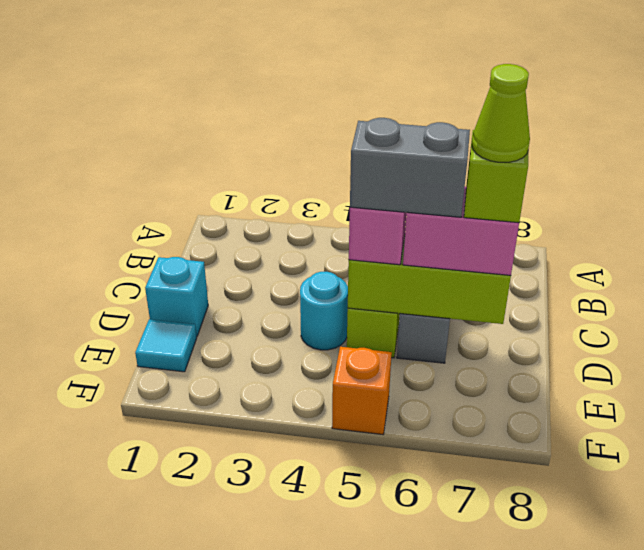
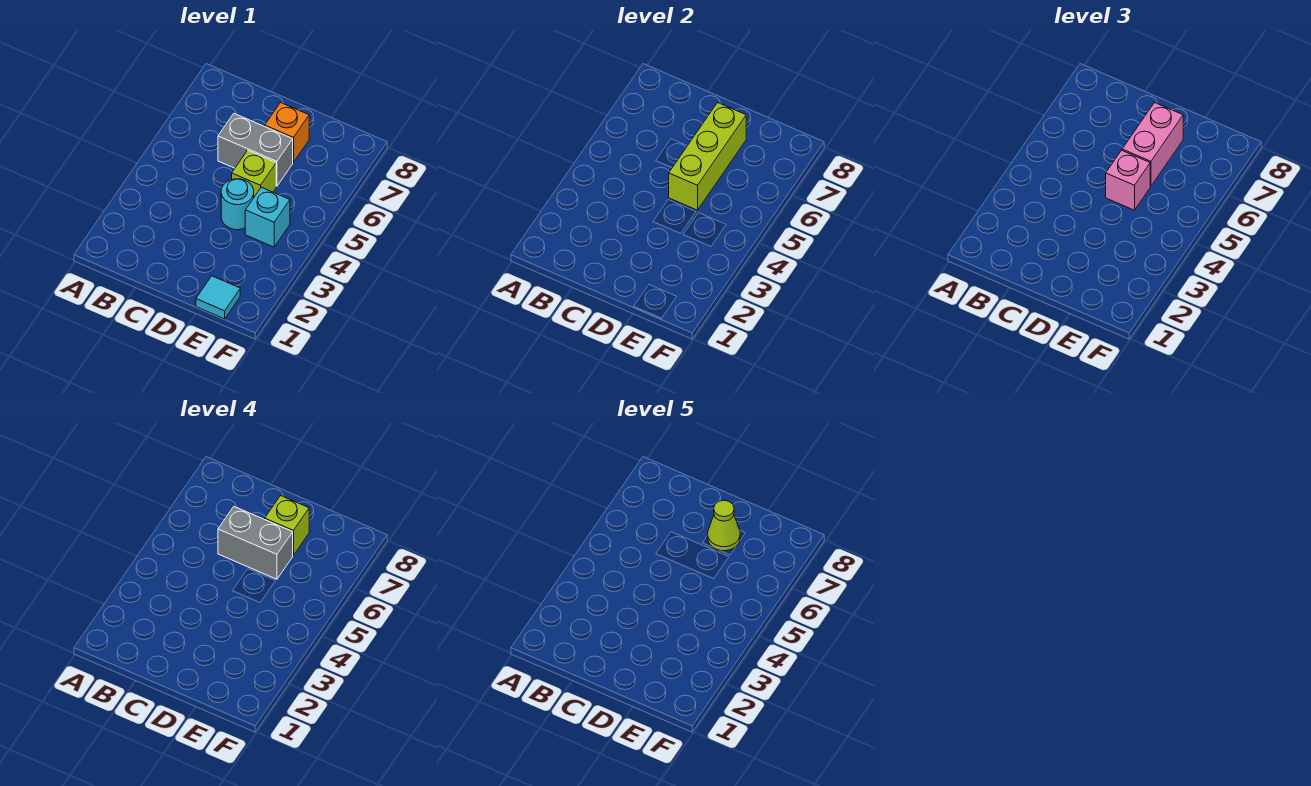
cyan 1x1 brick [145,257,208,336] -> cyan 1x1 brick moved to [245,187,290,247]
grey 1x2 brick [350,118,470,217] -> grey 1x2 brick turned to [218,507,293,579]
orange 1x1 brick [332,347,392,434] -> orange 1x1 brick moved to [265,103,309,162]

